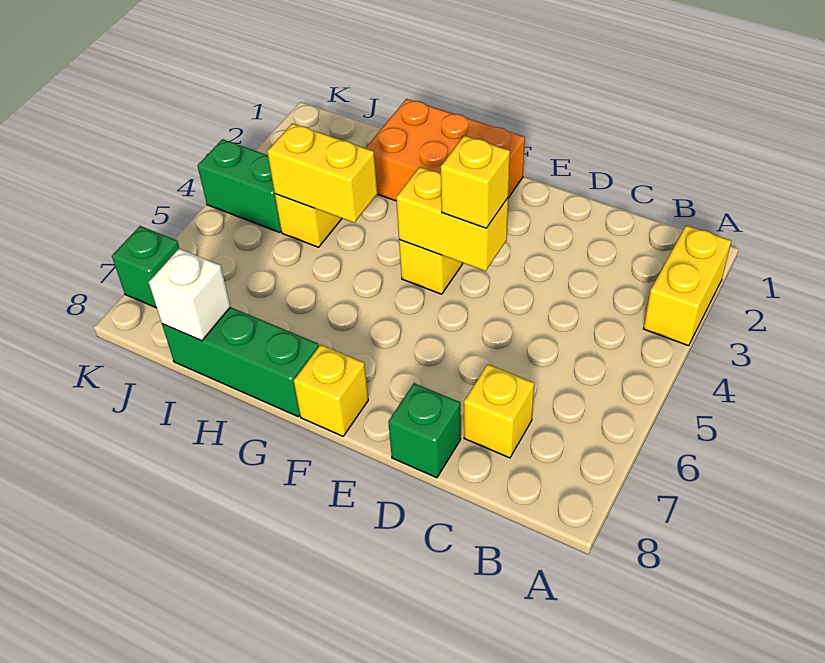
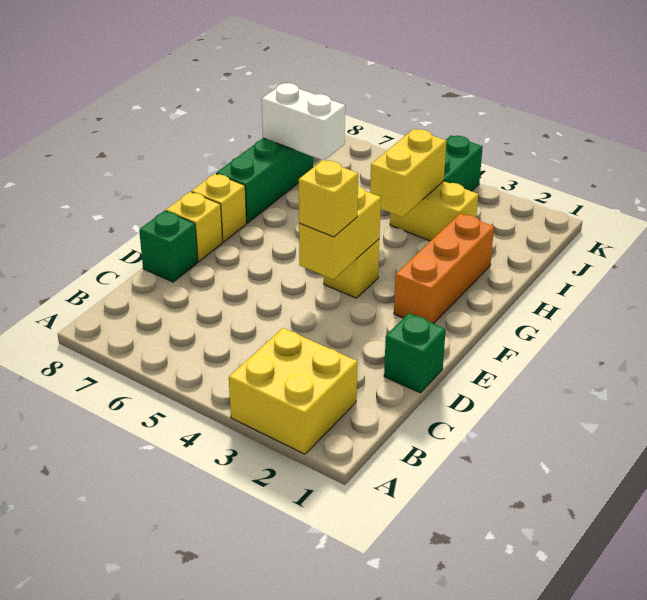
yellow 1x2 brick [644,225,731,346] -> yellow 2x2 brick [229,328,357,454]
yellow 1x1 brick [464,364,534,458] -> yellow 1x1 brick moved to [166,192,223,262]
orange 2x3 brick [366,99,525,201] -> orange 1x3 brick [394,214,494,324]
white 1x1 brick [149,249,230,341] -> white 1x2 brick [262,83,345,160]
green 1x1 brick [112,226,179,308] -> green 1x1 brick moved to [384,313,446,393]

